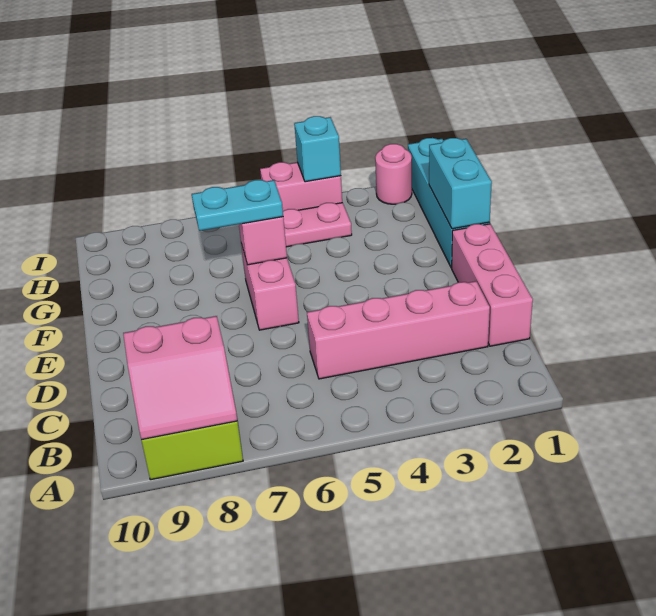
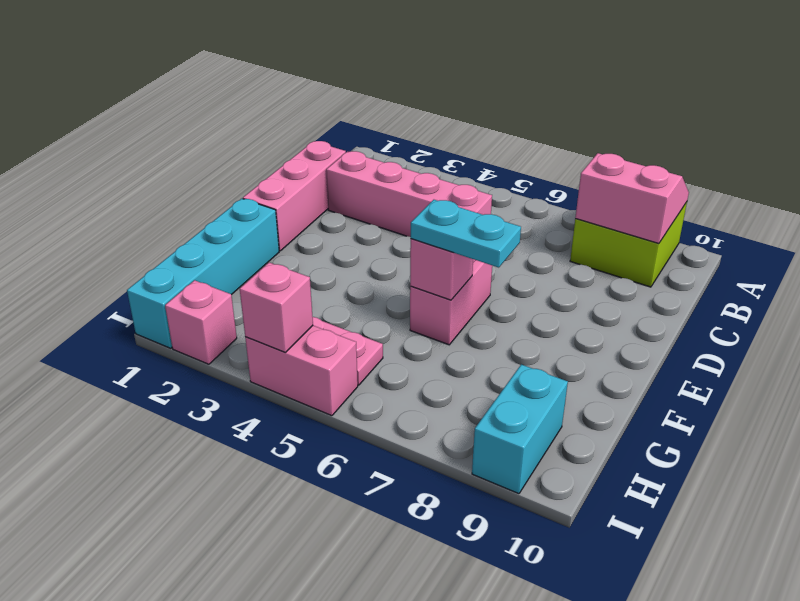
cyan 1x2 brick [429,138,492,229] -> cyan 1x2 brick moved to [472,364,568,494]
pink 1x1 round brick [375,144,412,204] -> pink 1x1 brick [165,280,237,364]
cyan 1x1 brick [294,116,341,182] -> pink 1x1 brick [240,263,313,353]

